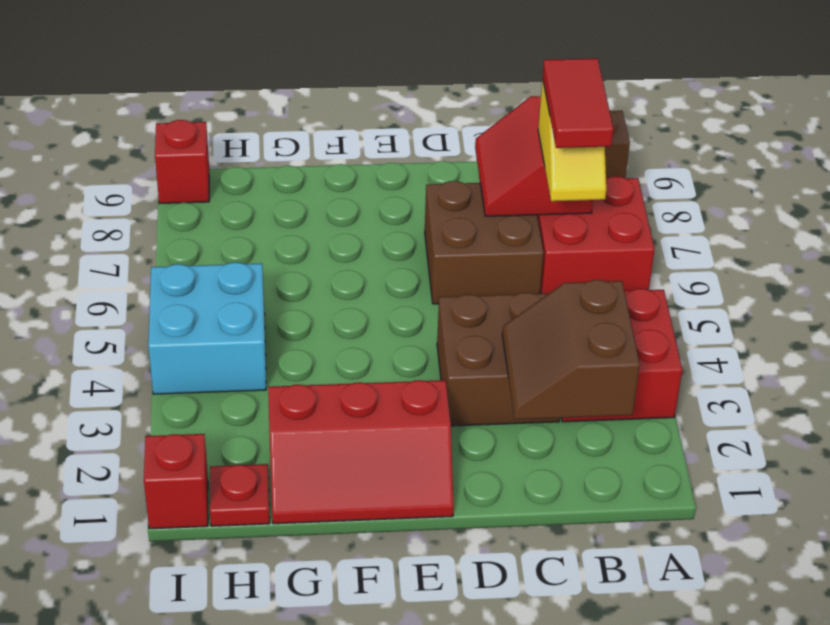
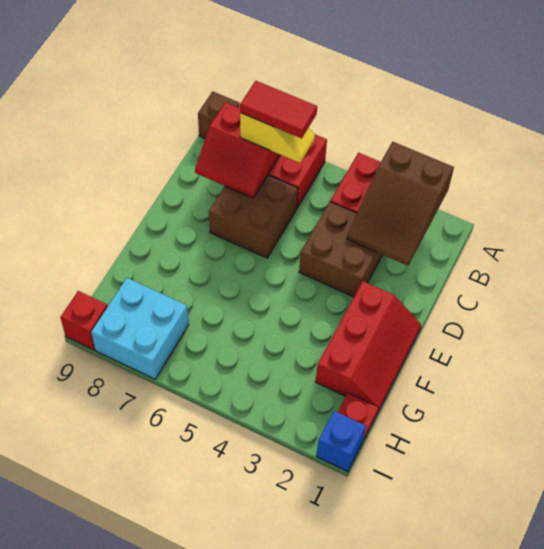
brown 2x2 slope [502,280,640,419] -> brown 2x3 slope [347,142,454,266]
cyan 2x2 brick [148,262,266,394] -> cyan 2x2 brick moved to [91,278,189,379]
red 1x1 brick [144,434,208,529] -> blue 1x1 brick [316,411,366,472]

